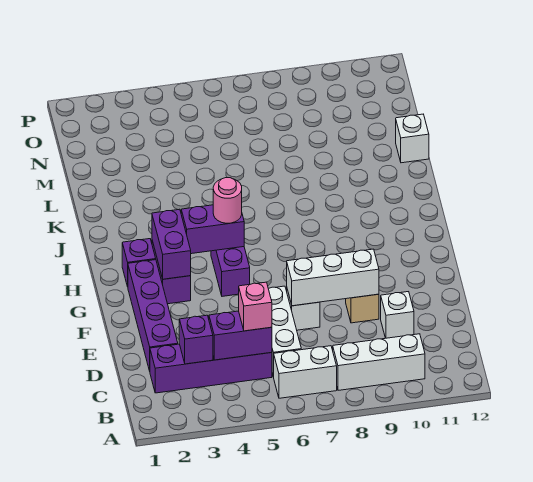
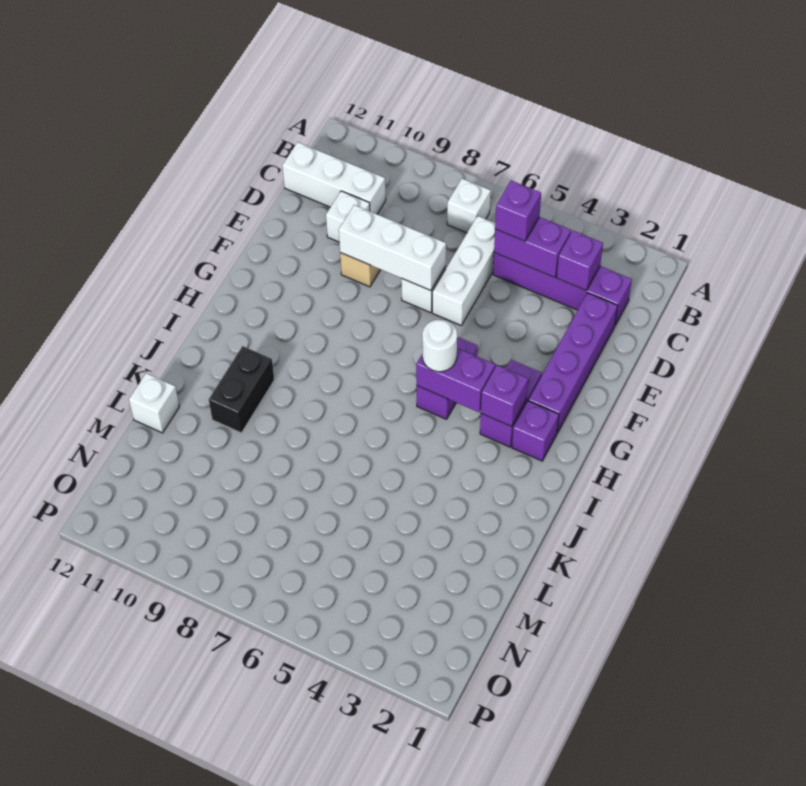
white 1x2 brick [274,346,337,398] -> white 1x1 brick [447,179,491,233]
white 1x3 brick [333,334,425,390] -> white 1x3 brick moved to [282,142,386,214]
pink 1x1 brick [239,282,272,331] -> purple 1x1 brick [495,181,541,241]
purple 1x2 brick [152,209,191,279] -> purple 1x1 brick [481,365,528,426]
pink 1x1 round brick [213,178,242,223] -> white 1x1 round brick [422,320,457,372]
none -> black 1x2 brick [209,346,274,433]

